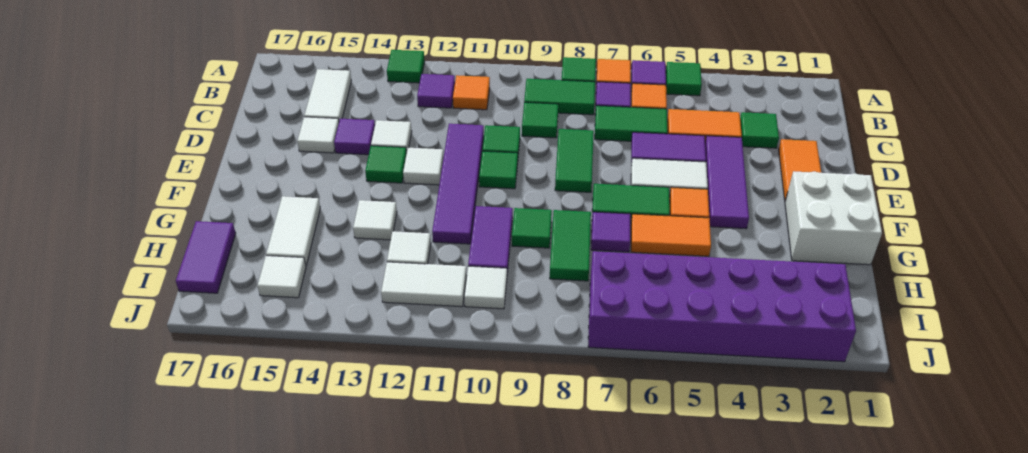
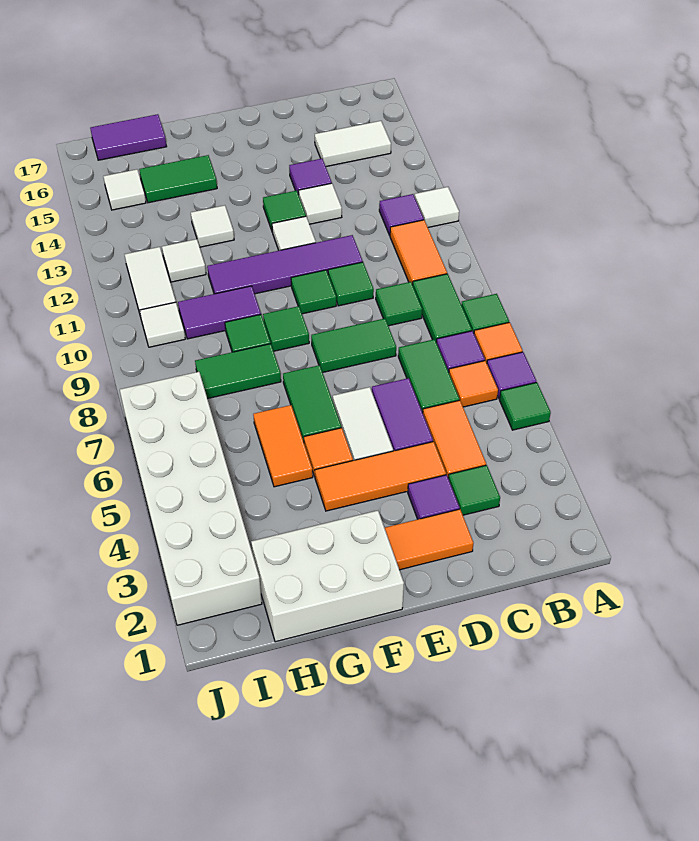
green 1x1 tile [387,50,425,83] -> green 1x1 tile moved to [263,306,309,351]
orange 1x1 tile [453,75,490,110] -> orange 1x2 tile [390,220,447,285]
purple 1x3 tile [705,136,749,229] -> orange 1x3 tile [315,442,446,511]
white 1x1 tile [297,117,339,153] -> white 1x1 tile moved to [415,187,459,227]
white 2x2 brick [785,171,882,265] -> white 2x3 brick [251,511,404,642]
purple 1x1 tile [591,212,630,252] -> purple 1x1 tile moved to [408,475,460,519]
white 1x2 tile [266,196,320,265] -> green 1x2 tile [139,155,217,203]
purple 2x6 brick [588,251,856,362] -> white 2x6 brick [120,372,262,625]

